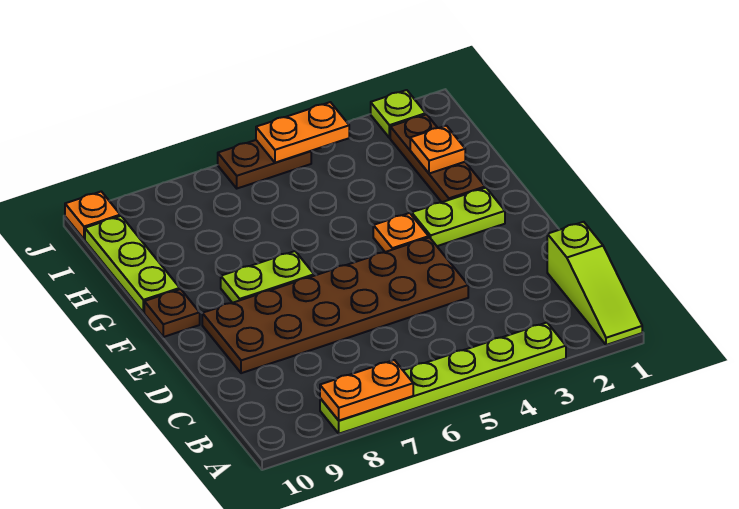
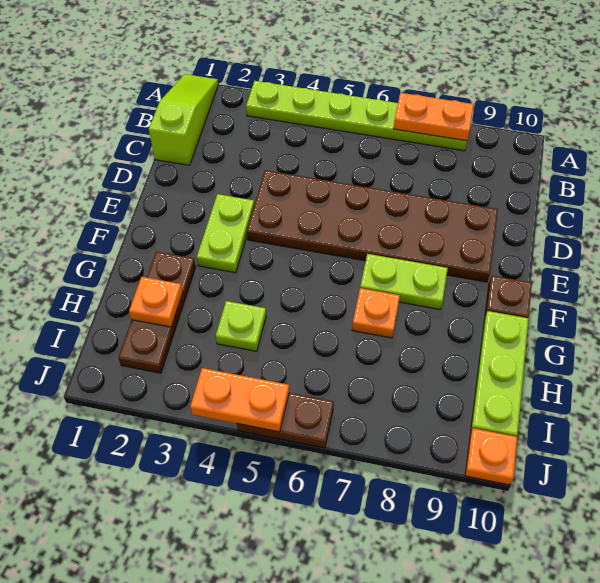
lime 1x2 plate [412,188,505,246] -> lime 1x2 plate turned to [197,194,254,273]
orange 1x1 plate [373,213,429,252] -> orange 1x1 plate moved to [352,288,400,338]
lime 1x1 plate [371,90,426,138] -> lime 1x1 plate moved to [216,301,266,351]

